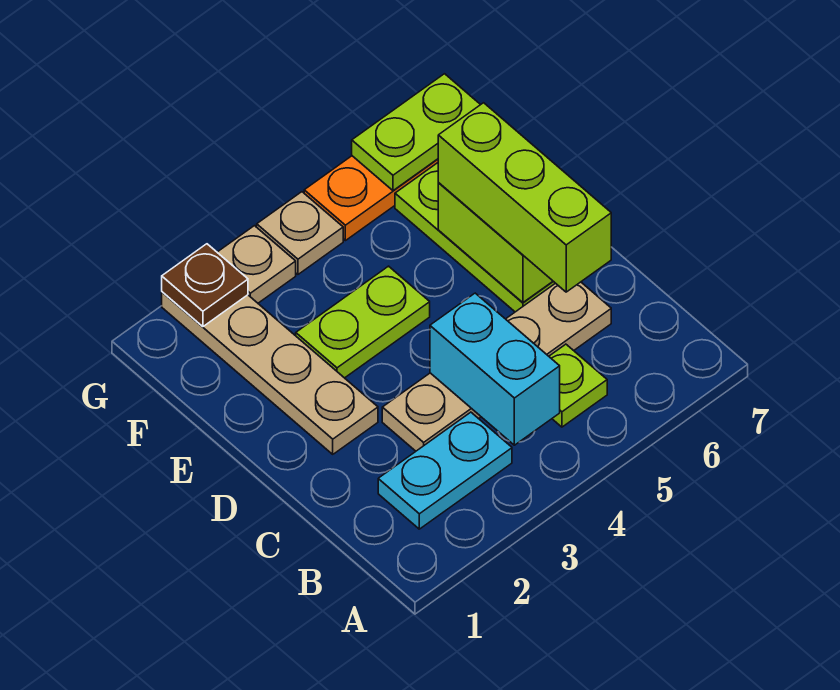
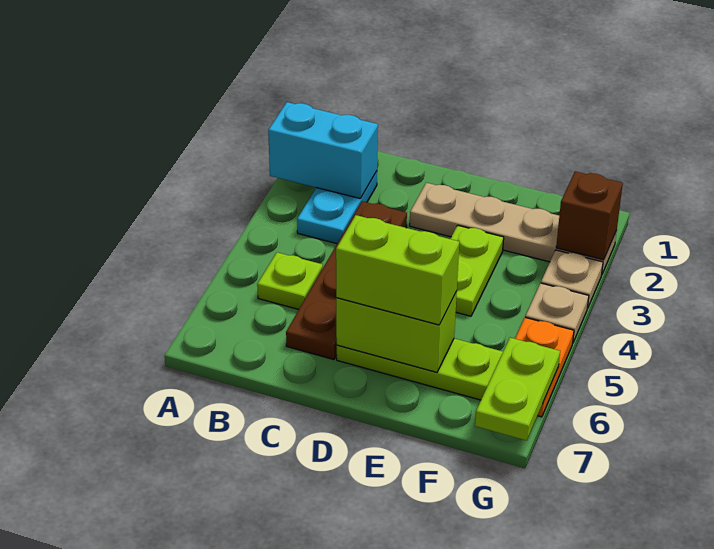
cyan 1x2 brick [430,293,560,445] -> cyan 1x2 brick moved to [268,102,378,199]
tan 1x4 plate [382,282,611,451] -> brown 1x4 plate [286,201,407,360]
lime 1x3 brick [438,103,611,292] -> lime 1x2 brick [336,215,459,325]
brown 1x1 plate [162,244,248,327] -> brown 1x1 brick [556,171,623,260]

